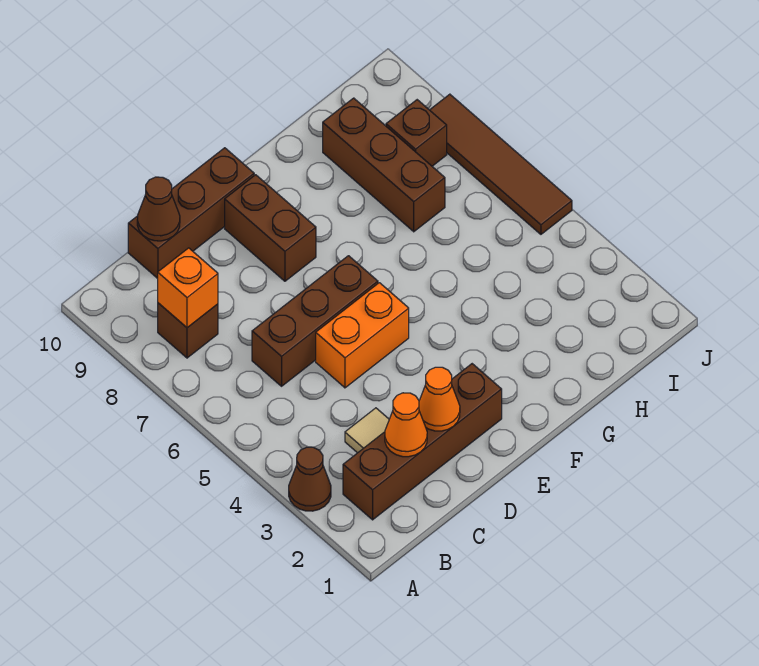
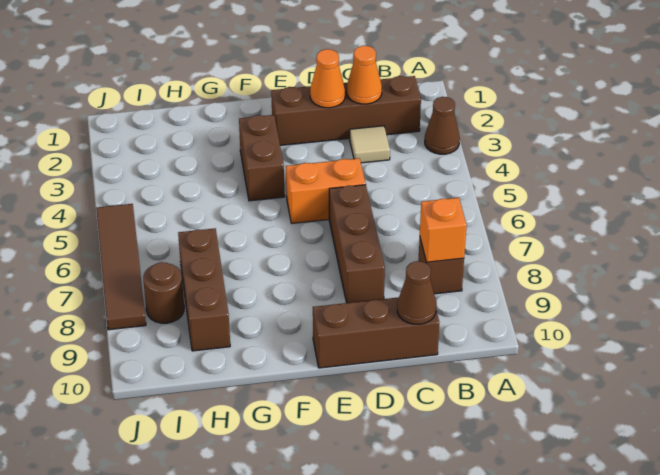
brown 1x3 brick [252,256,378,386] -> brown 1x3 brick turned to [329,185,385,303]
brown 1x2 brick [225,175,316,281] -> brown 1x2 brick moved to [239,115,284,201]
brown 1x1 brick [386,100,447,166] -> brown 1x1 round brick [143,262,184,323]

